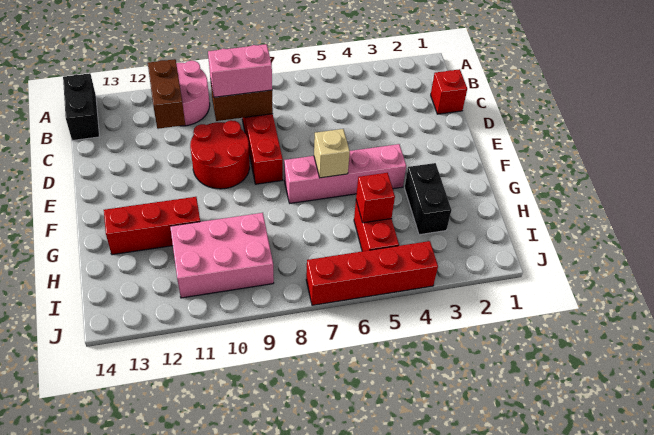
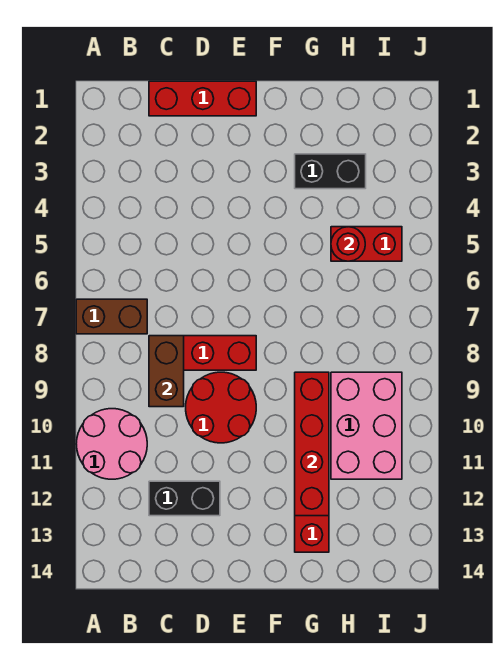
black 1x2 brick [63,73,100,141] -> black 1x2 brick moved to [149,481,220,516]
brown 1x2 brick [148,59,185,129] -> brown 1x2 brick moved to [76,299,147,334]
red 1x1 brick [431,69,467,114] -> red 1x3 brick [149,81,256,116]
pink 1x2 brick [208,44,272,97] -> none
pink 1x4 brick [284,144,406,203] -> none
tan 1x1 brick [314,129,350,178] -> none
red 1x1 brick [356,173,395,223] -> red 1x1 round brick [331,227,365,261]
red 1x4 brick [306,241,438,305] -> red 1x4 brick moved to [295,372,329,516]

